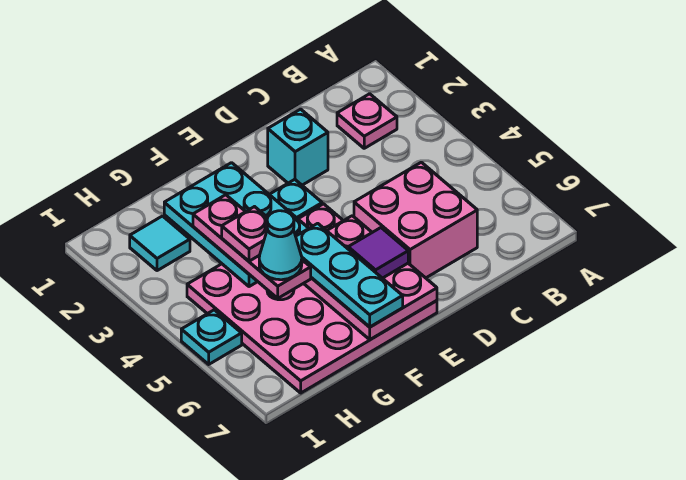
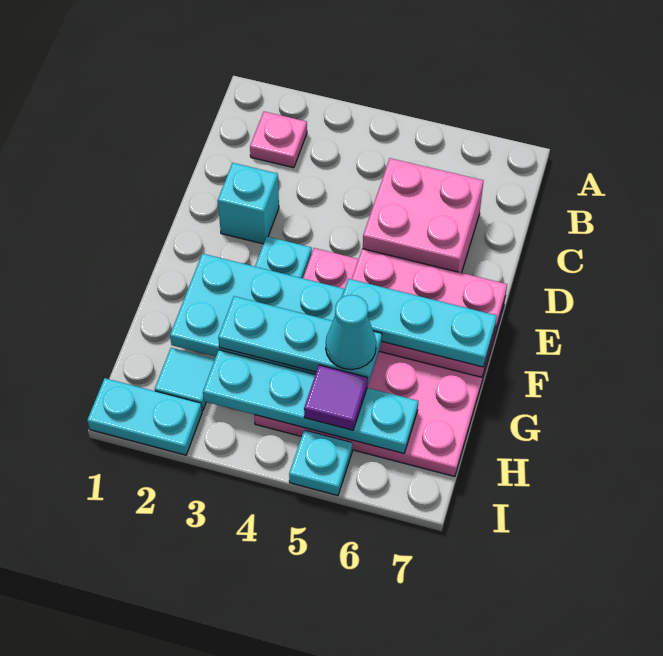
purple 1x1 tile [348,228,408,278] -> purple 1x1 tile moved to [304,365,368,430]
pink 1x3 plate [193,195,311,298] -> cyan 1x3 plate [218,296,382,385]
pink 1x1 plate [222,207,267,261] -> none
none -> cyan 1x4 plate [203,350,418,454]
none -> cyan 1x2 plate [87,378,202,455]

